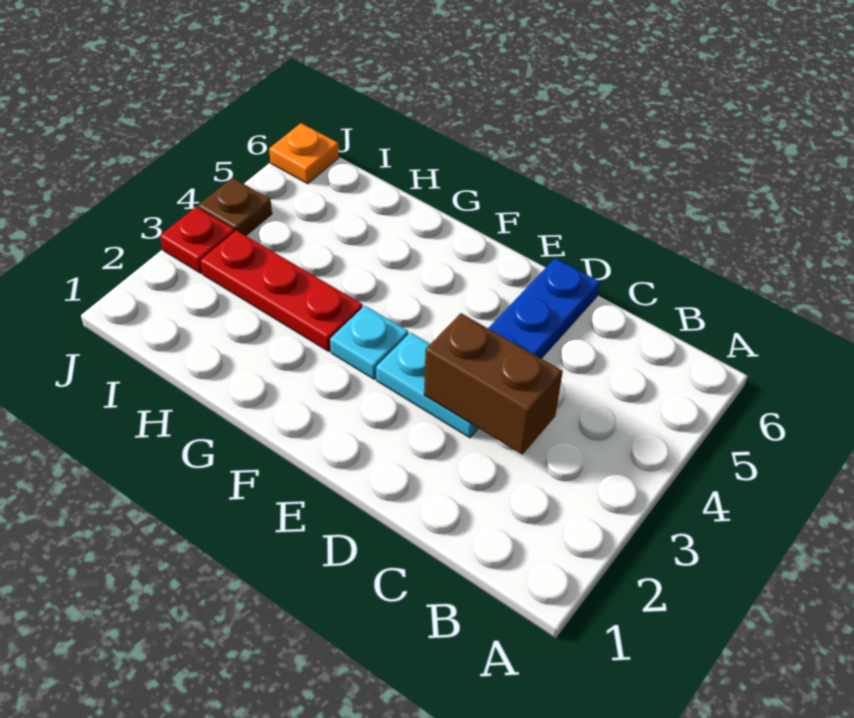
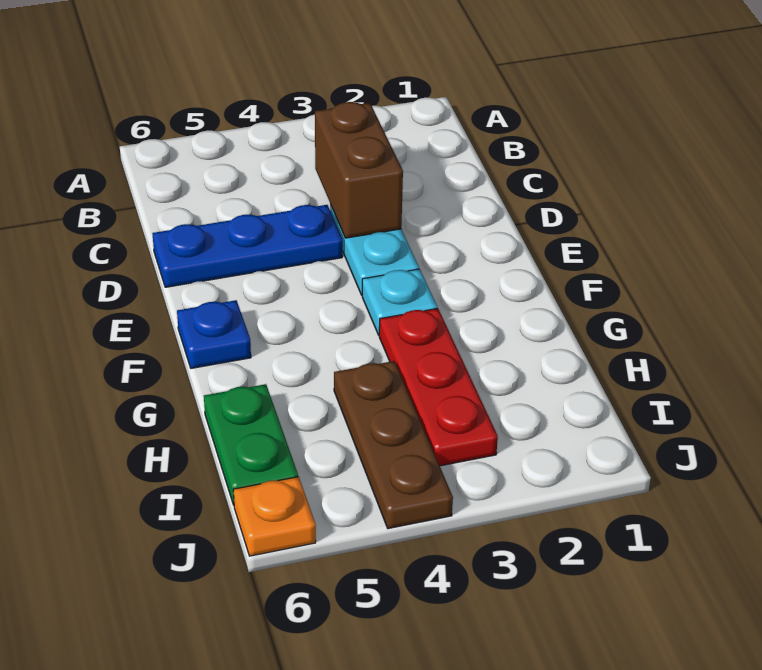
none -> blue 1x1 plate [177,300,251,368]
none -> green 1x2 plate [204,384,298,505]
red 1x1 plate [160,207,235,273] -> none
brown 1x1 plate [198,178,272,236] -> brown 1x3 plate [334,361,453,529]

